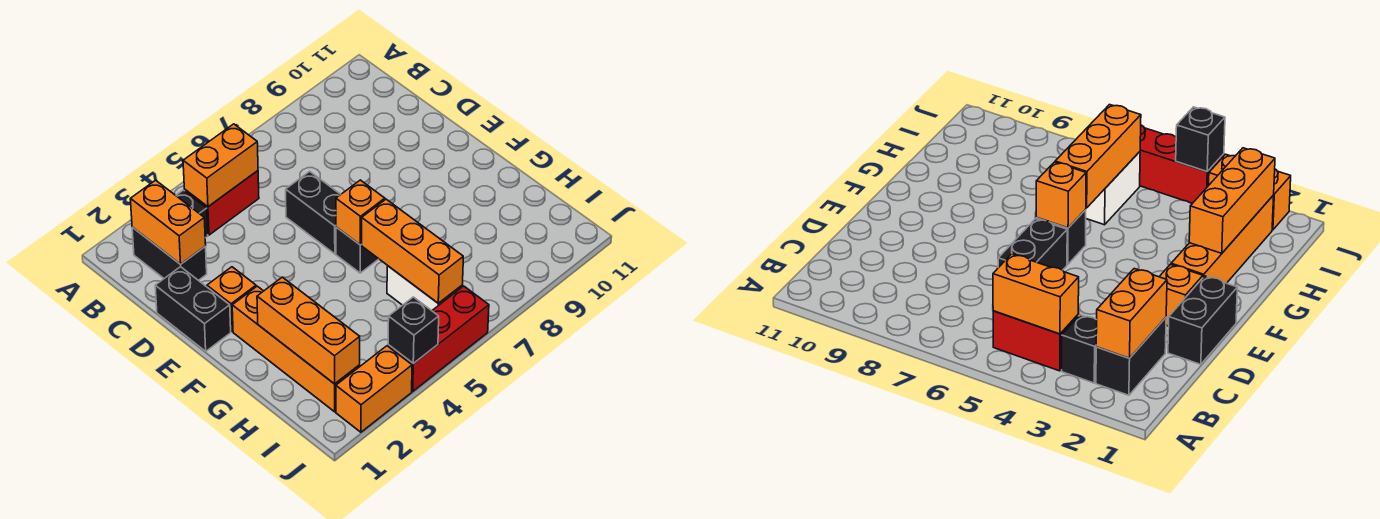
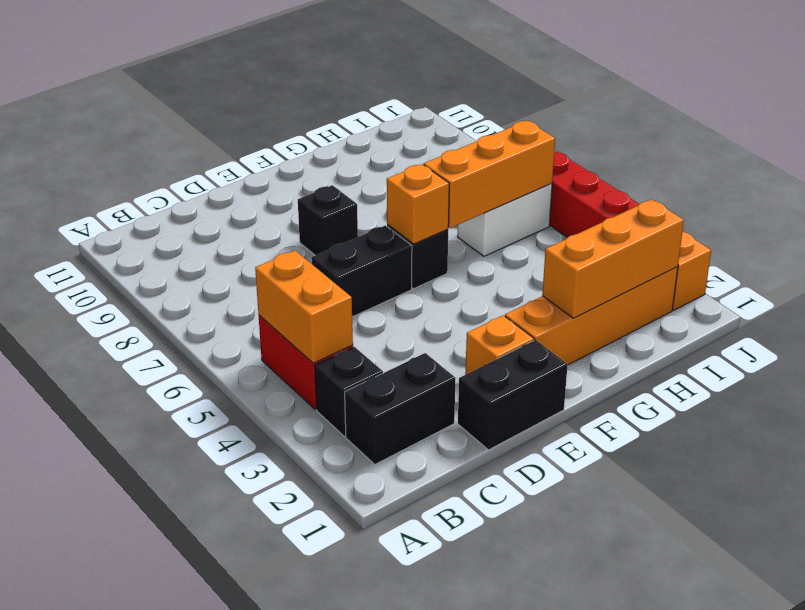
orange 1x2 brick [130,180,206,264] -> none
black 1x1 brick [388,297,439,364] -> black 1x1 brick moved to [298,185,358,255]

